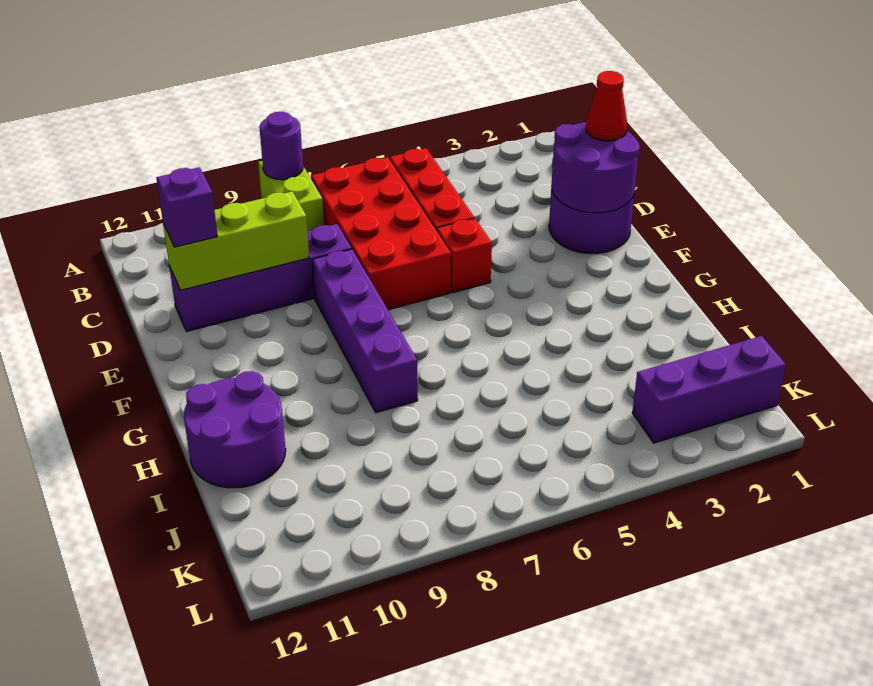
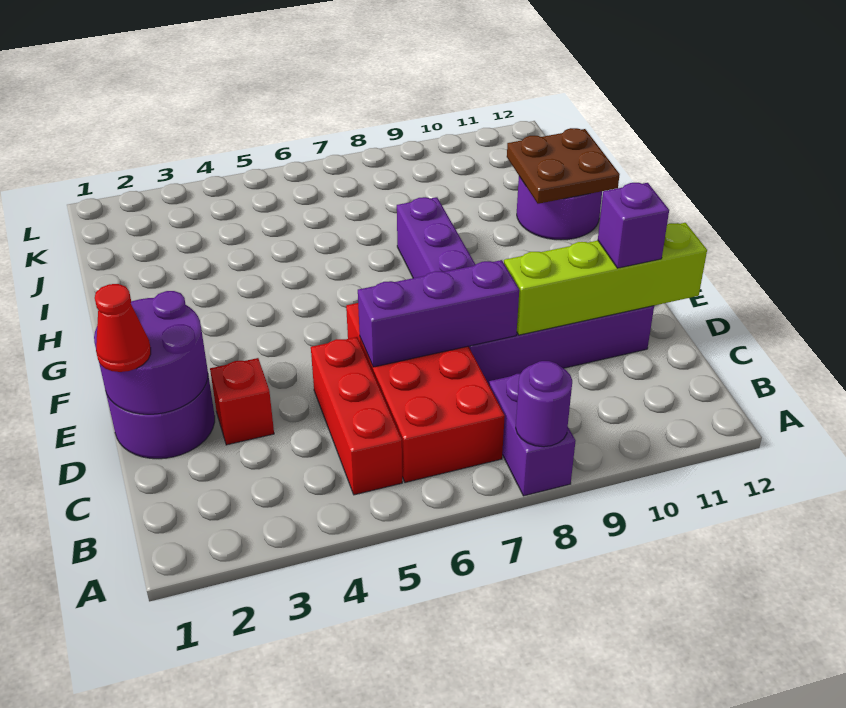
lime 1x2 brick [258,161,324,231] -> purple 1x2 brick [489,374,576,496]
lime 1x3 brick [163,191,309,290] -> lime 1x4 brick [504,223,707,335]
red 1x1 brick [437,218,492,293] -> red 1x1 brick moved to [210,358,274,445]
none -> brown 2x2 plate [507,128,620,204]
purple 1x3 brick [632,336,786,443] -> purple 1x3 brick moved to [358,260,519,367]

